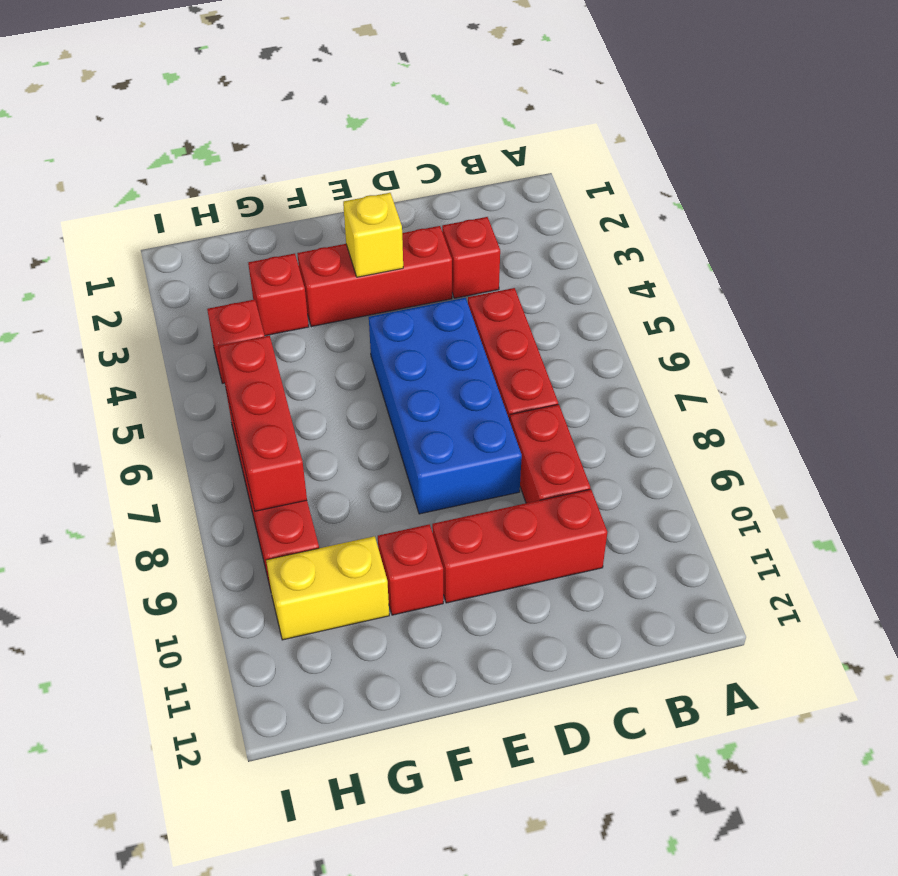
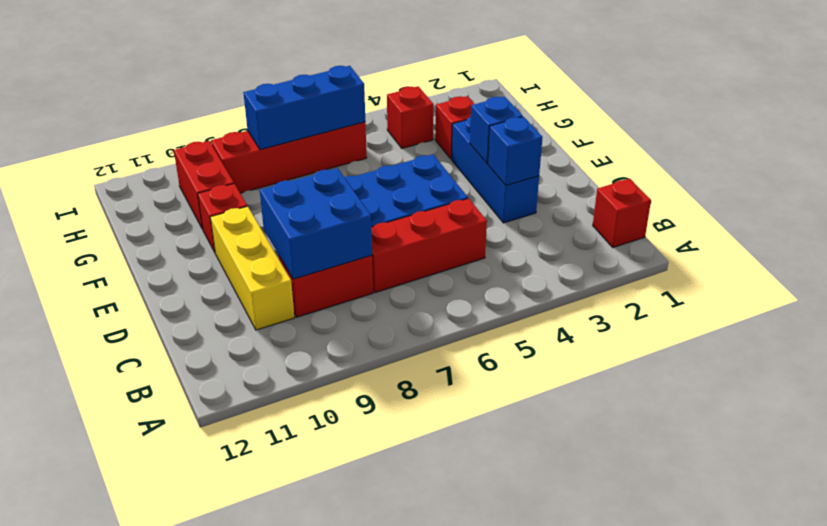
red 1x1 brick [442,217,500,298] -> red 1x1 brick moved to [593,179,651,247]
none -> blue 2x2 brick [260,168,372,279]
red 1x3 brick [432,489,607,603] -> yellow 1x3 brick [210,206,295,330]
red 1x3 brick [297,226,452,327] -> blue 1x3 brick [452,117,539,223]
none -> blue 1x1 brick [488,117,542,186]
yellow 1x1 brick [343,193,403,277] -> blue 1x1 brick [470,96,523,164]
yellow 1x2 brick [266,536,389,640] -> red 1x2 brick [174,141,234,229]
red 1x3 brick [219,336,307,511] -> blue 1x3 brick [243,66,365,150]

